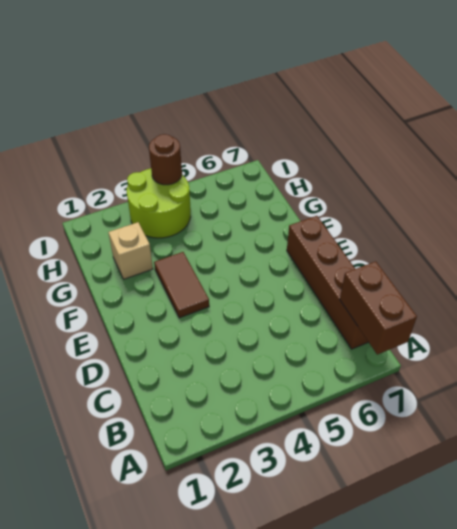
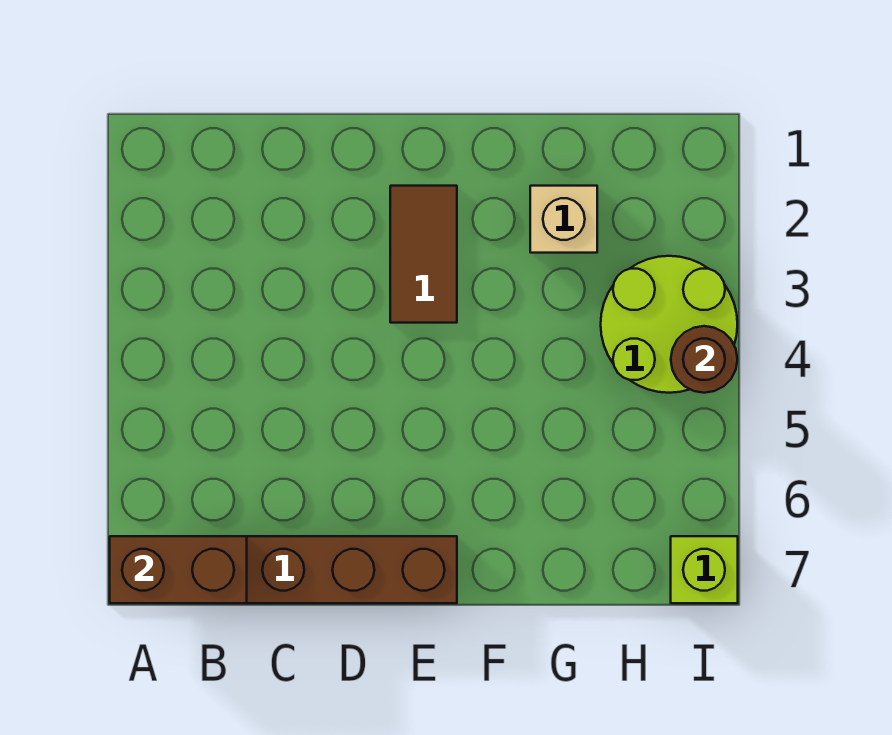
brown 1x2 tile [154,252,209,318] -> brown 1x2 tile turned to [390,186,457,323]
none -> lime 1x1 brick [671,536,738,603]

